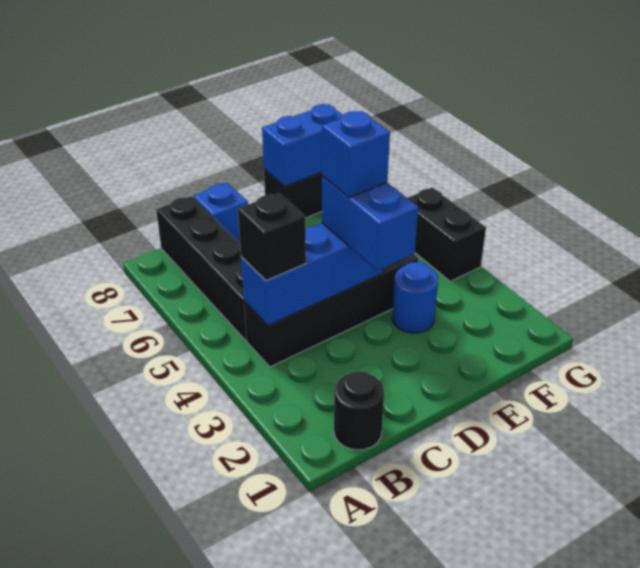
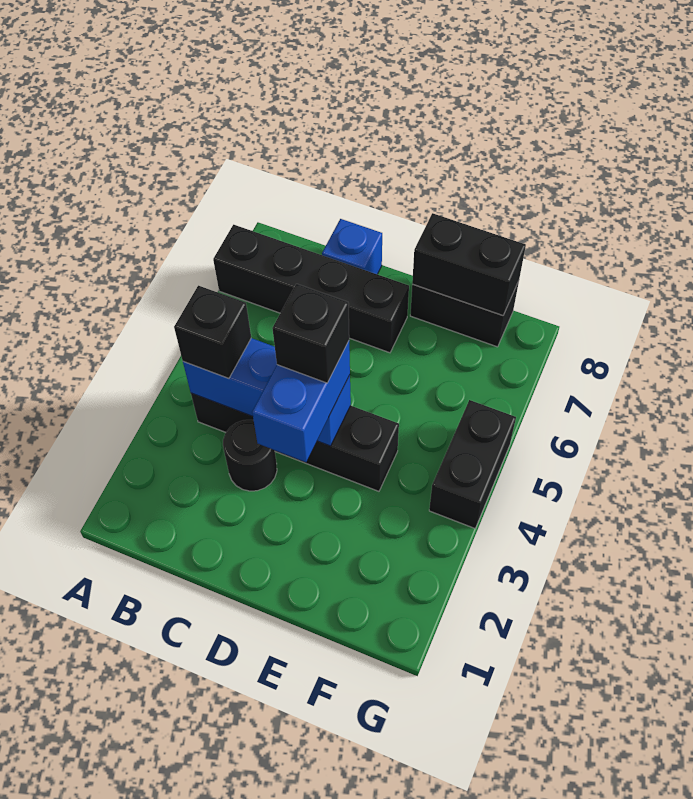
black 1x1 round brick [334,371,384,450] -> black 1x1 round brick moved to [223,420,277,491]
black 1x4 brick [156,196,246,340] -> black 1x4 brick turned to [213,225,409,353]
blue 1x1 brick [322,111,390,198] -> black 1x1 brick [272,284,349,383]
blue 1x1 round brick [392,262,438,333] -> none
blue 1x2 brick [262,104,342,187] -> black 1x2 brick [412,213,526,316]

